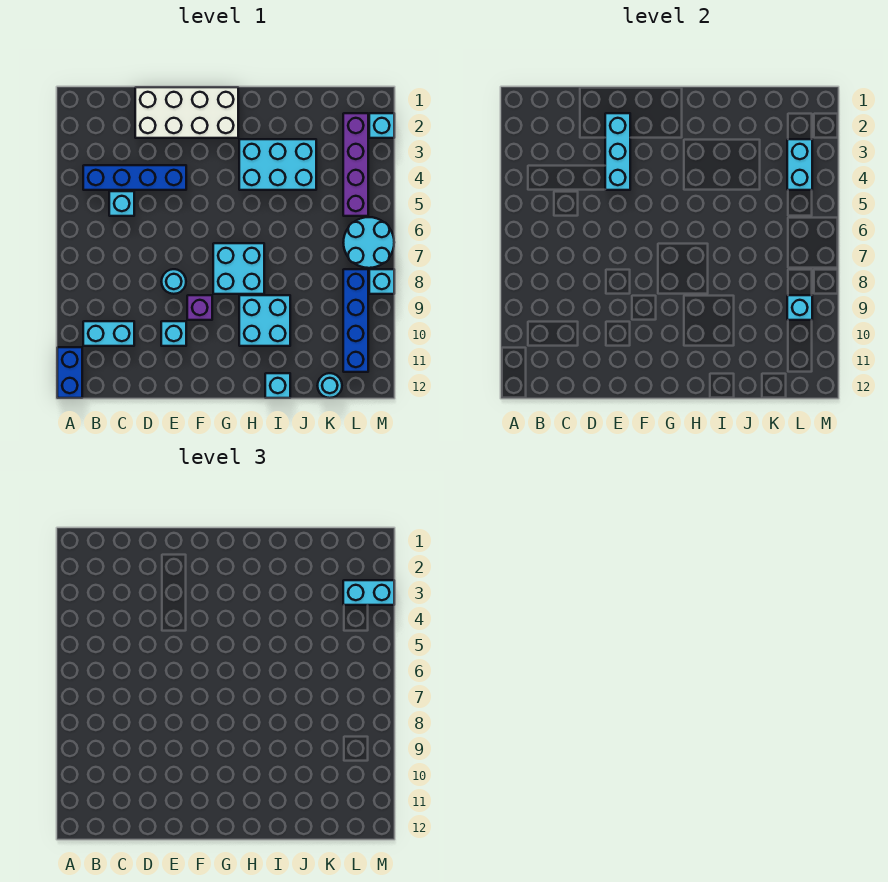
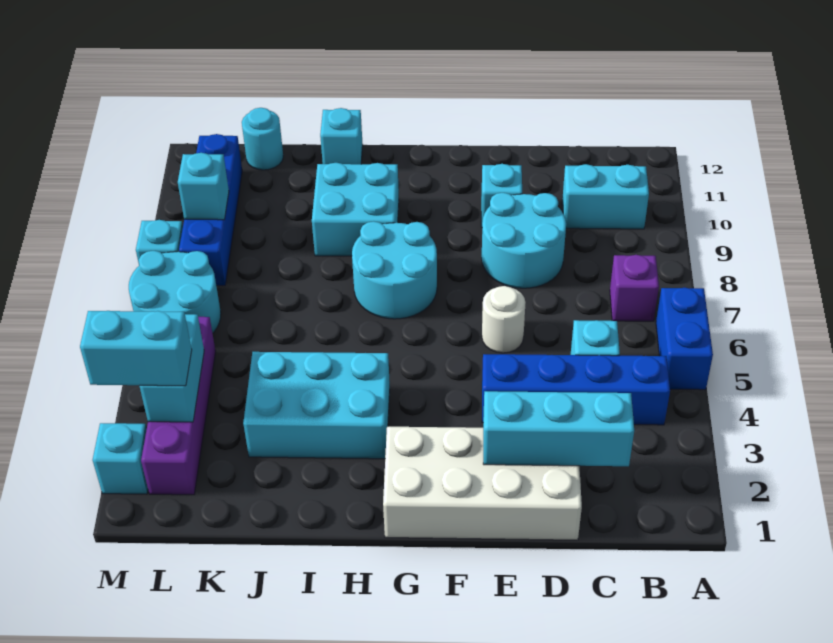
blue 1x2 brick [57,347,82,398] -> blue 1x2 brick moved to [656,288,713,390]
cyan 1x3 brick [605,113,630,190] -> cyan 1x3 brick turned to [483,391,634,466]
none -> white 1x1 round brick [482,286,526,353]
cyan 1x1 round brick [161,269,186,294] -> cyan 2x2 round brick [482,193,566,288]
purple 1x1 brick [187,295,212,320] -> purple 1x1 brick moved to [610,255,659,321]
cyan 2x2 brick [213,243,264,294] -> cyan 2x2 round brick [352,221,437,319]

